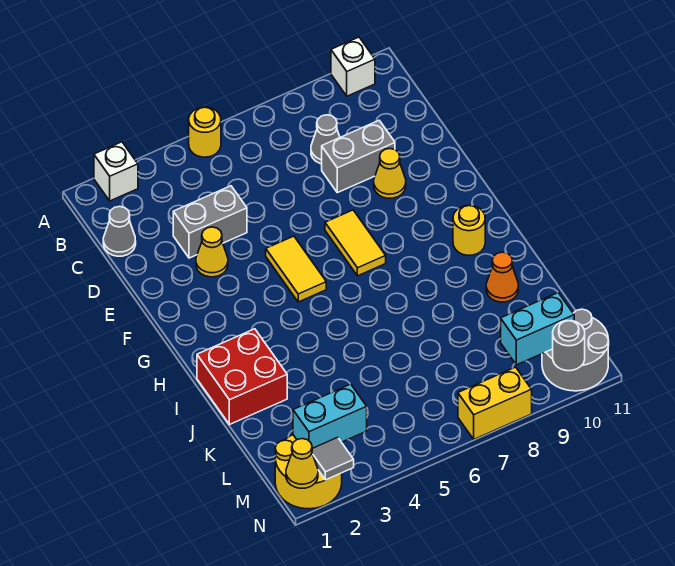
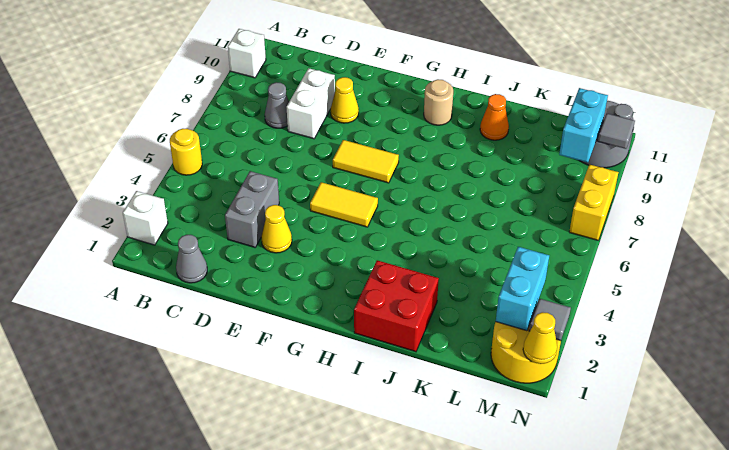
grey 1x2 brick [322,121,395,193] -> white 1x2 brick [287,68,335,139]
yellow 1x1 round brick [453,205,485,255] -> tan 1x1 round brick [424,79,453,125]
grey 1x1 round brick [553,321,585,371] -> grey 1x1 tile [598,113,635,149]

